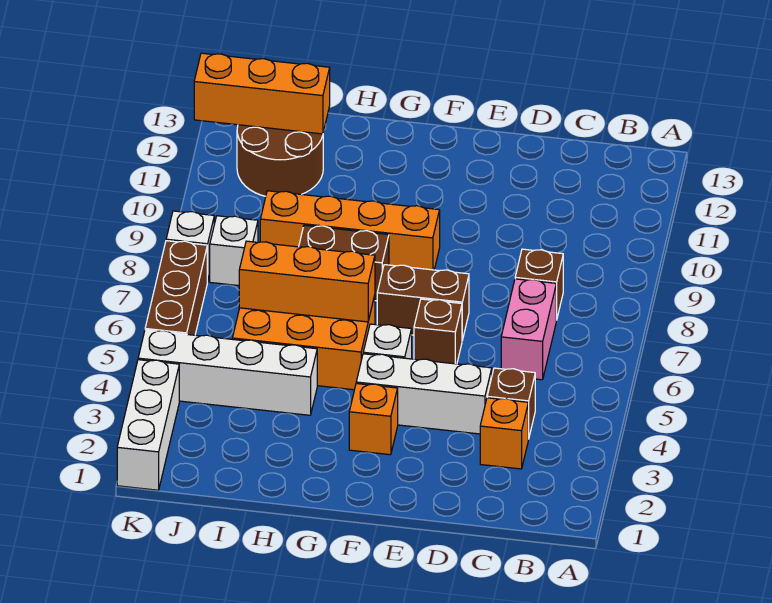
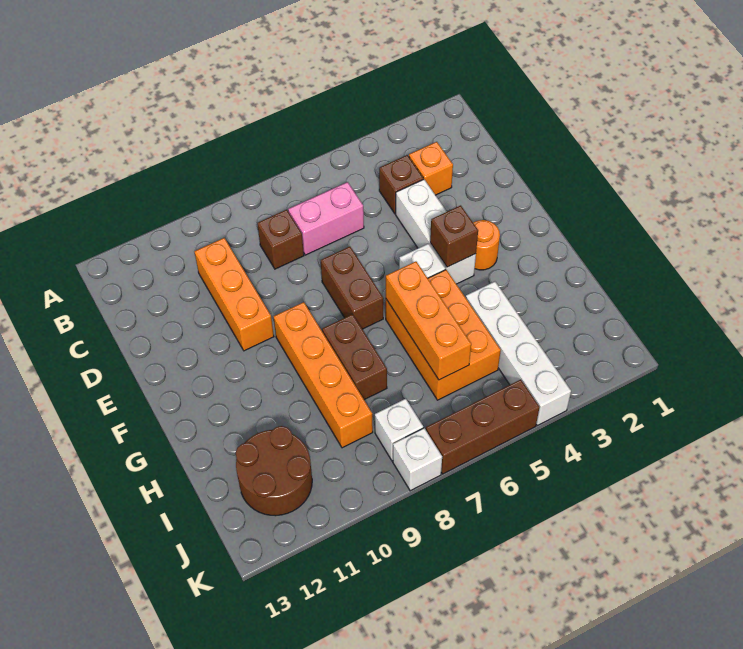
brown 1x1 brick [414,299,462,364] -> brown 1x1 brick moved to [430,205,478,267]
orange 1x1 brick [349,384,398,455] -> orange 1x1 round brick [474,220,500,270]
orange 1x3 brick [194,53,330,134] -> orange 1x3 brick moved to [194,238,274,351]
white 1x3 brick [117,360,179,490] -> none

